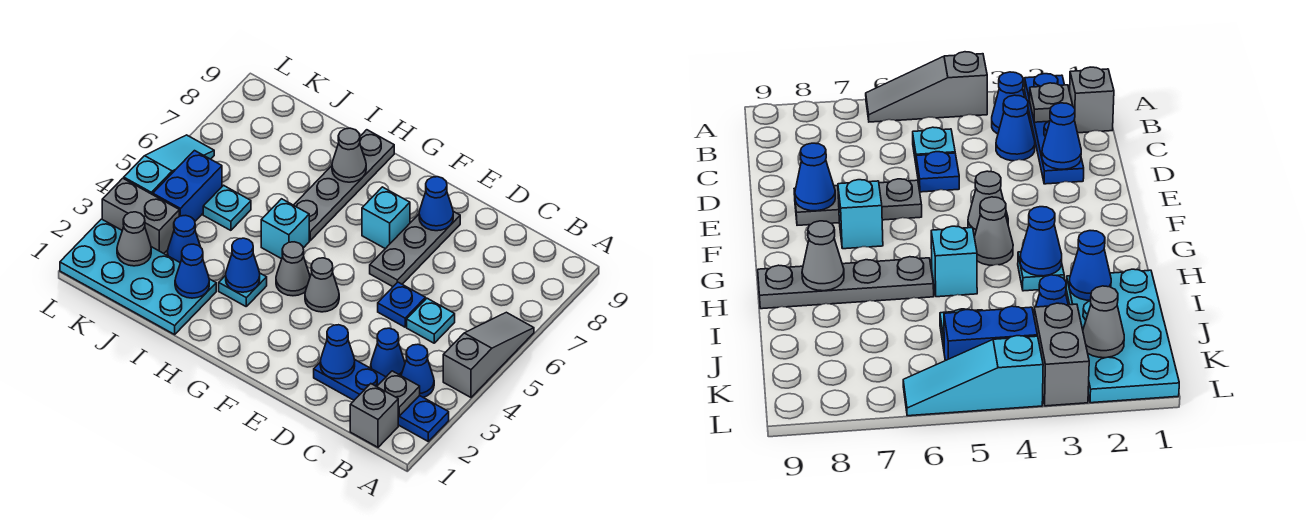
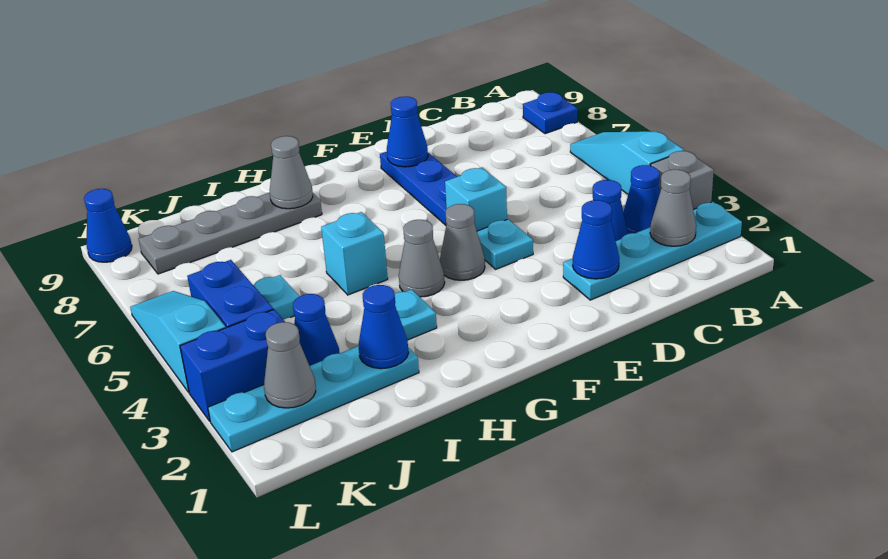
blue 1x4 plate [314,359,449,441] -> cyan 1x4 plate [563,202,742,300]
grey 1x3 slope [443,312,534,397] -> cyan 1x3 slope [570,131,684,194]
grey 1x1 brick [350,384,398,447] -> grey 1x1 brick moved to [651,151,714,210]
grey 1x1 plate [377,371,420,416] -> grey 1x1 cone [650,170,696,246]
cyan 1x1 plate [407,298,455,343] -> cyan 1x1 plate moved to [477,219,533,269]
blue 1x1 plate [378,282,425,327] -> blue 1x1 plate moved to [523,92,578,134]
grey 1x3 plate [370,211,460,287] -> blue 1x3 plate [380,152,457,225]
cyan 1x1 brick [362,187,410,249] -> cyan 1x1 brick moved to [445,168,507,231]
blue 1x1 cone [226,238,260,292] -> blue 1x1 cone moved to [84,189,132,262]
grey 1x4 plate [294,130,394,241] -> grey 1x4 plate turned to [139,193,322,274]
cyan 2x4 plate [60,219,216,334] -> cyan 1x4 plate [208,346,419,452]
grey 1x2 brick [102,178,179,253] -> blue 1x2 brick [180,309,285,421]

